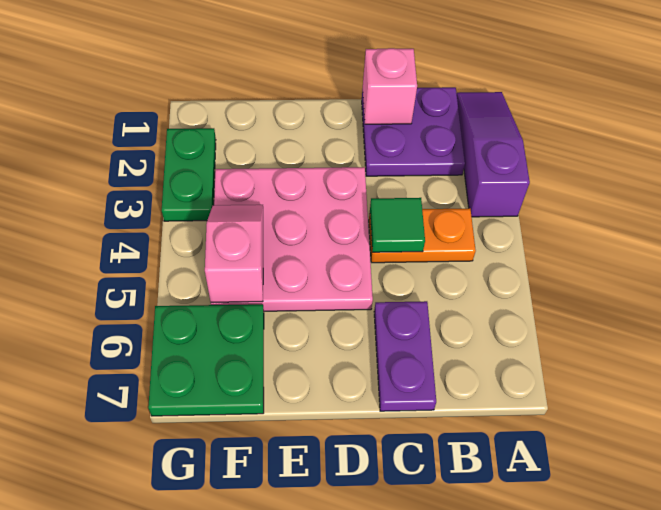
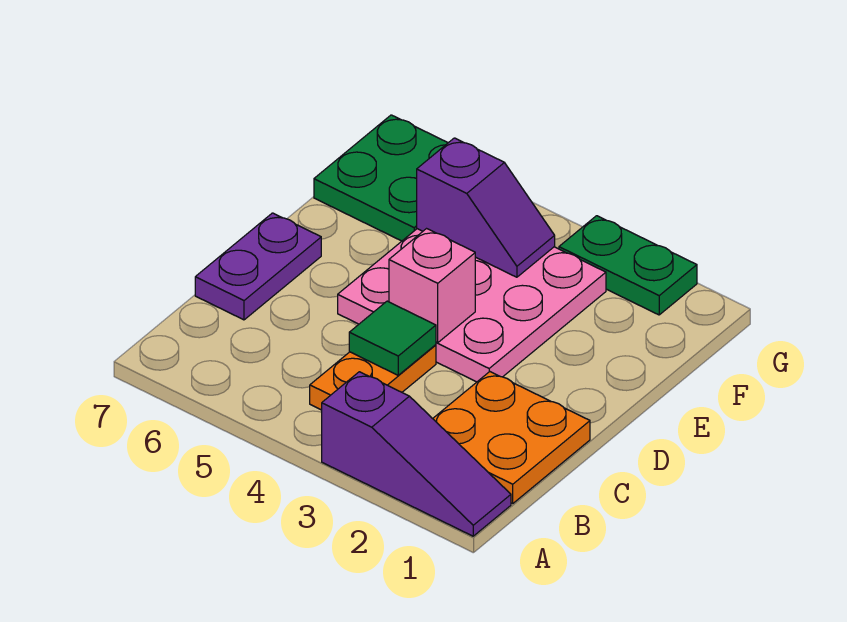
purple 2x2 plate [362,87,465,176] -> orange 2x2 plate [433,372,590,503]
pink 1x1 brick [363,48,417,124] -> pink 1x1 brick moved to [389,229,475,343]
purple 1x2 plate [374,301,436,411] -> purple 1x2 plate turned to [195,213,321,320]
pink 1x2 slope [205,205,263,302] -> purple 1x2 slope [417,138,555,277]

